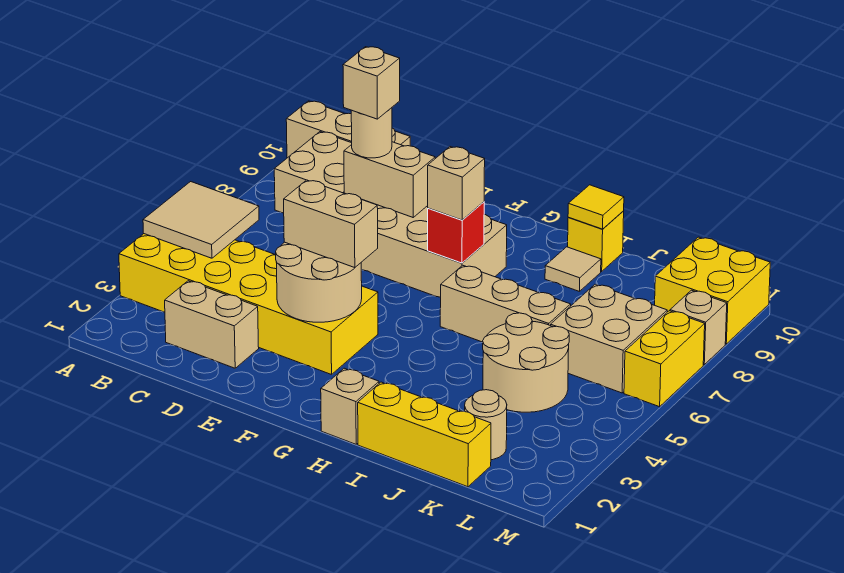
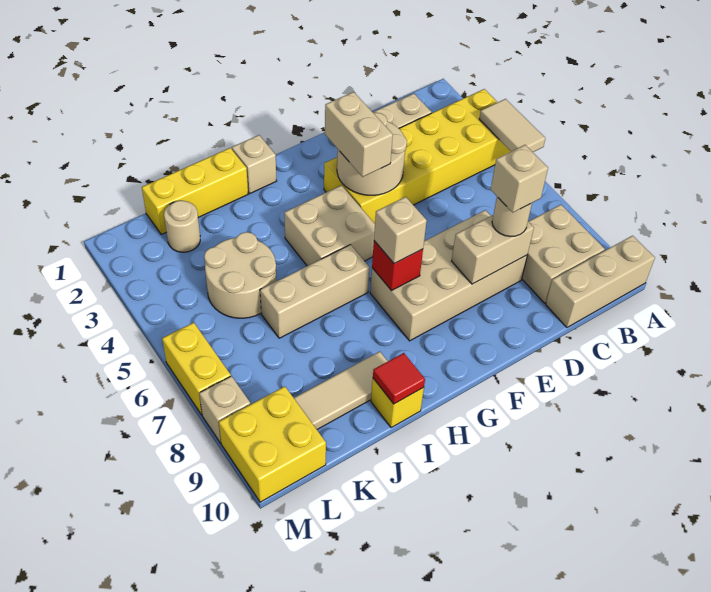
tan 2x2 tile [143,182,259,258] -> tan 1x2 tile [479,99,545,152]
tan 1x2 brick [284,180,378,268] -> tan 1x2 brick turned to [325,92,393,177]
tan 1x1 tile [545,247,601,292] -> tan 1x3 tile [294,352,388,429]
yellow 1x1 tile [568,185,624,229] -> red 1x1 tile [373,353,425,404]
tan 2x2 brick [550,284,667,393] -> tan 2x2 brick moved to [284,185,375,266]

